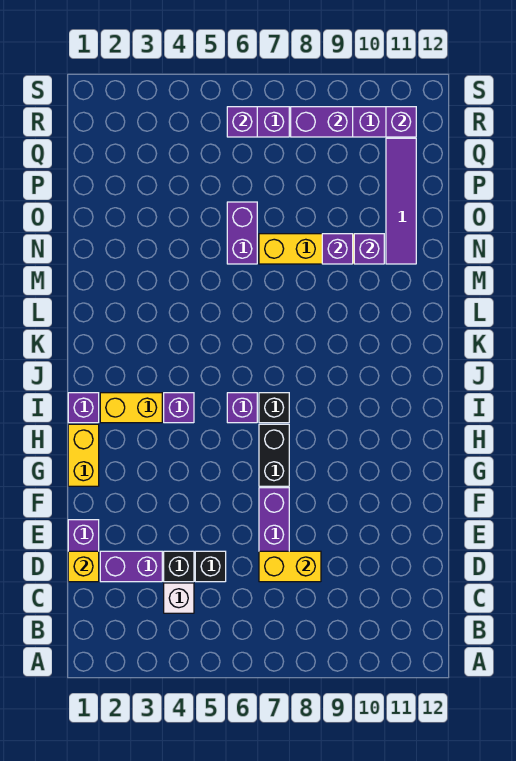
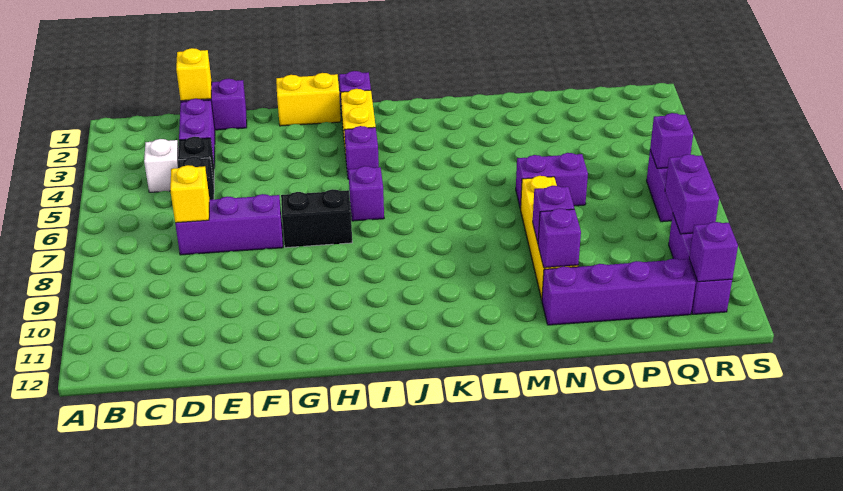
yellow 1x2 brick [259,551,321,582] -> yellow 1x1 brick [170,165,209,223]
black 1x1 brick [259,393,289,423] -> none
purple 1x4 tile [386,138,416,264] -> purple 1x4 brick [542,259,696,325]

